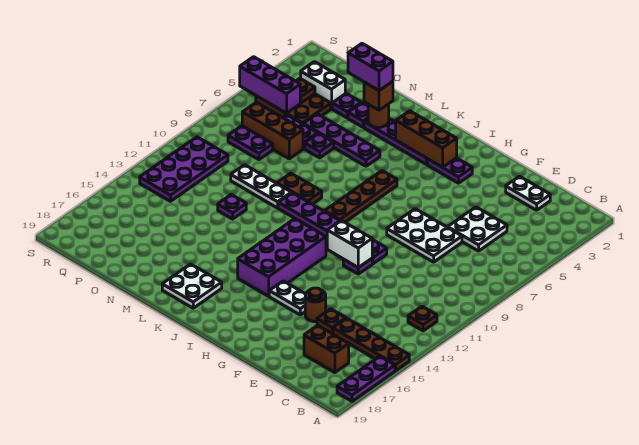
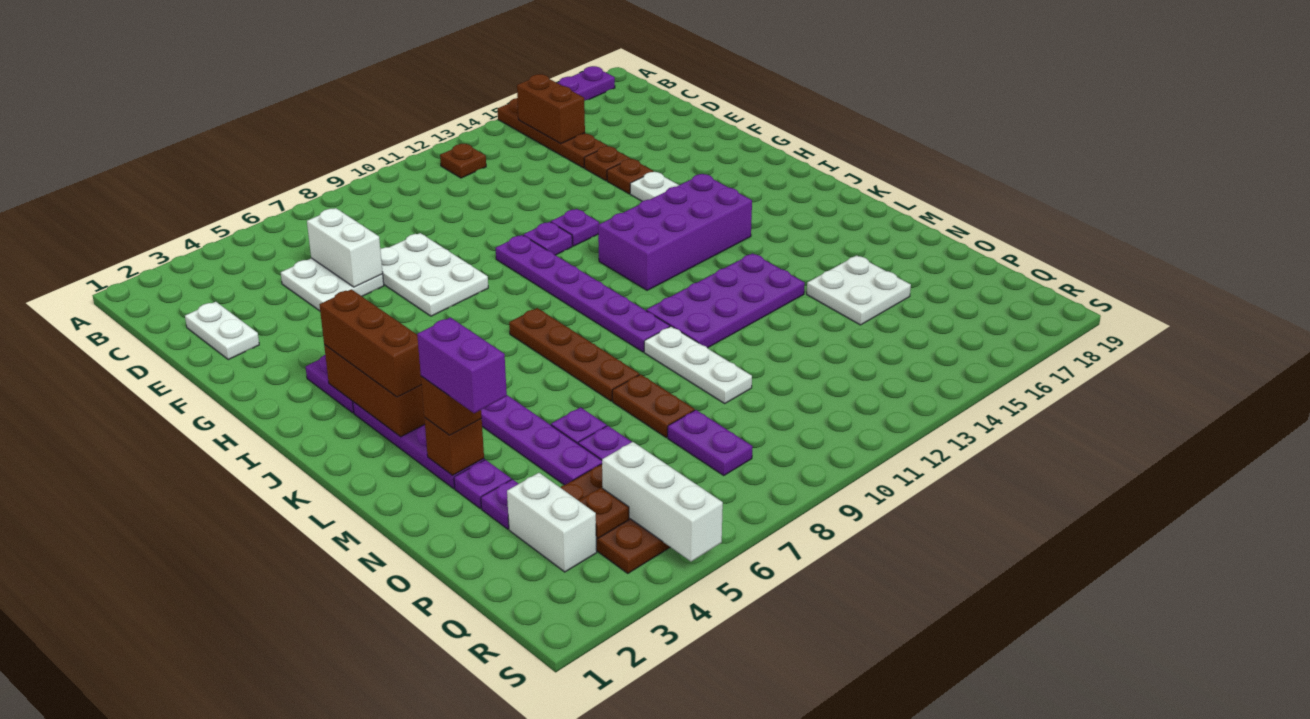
brown 1x2 brick [304,325,349,373] -> brown 1x2 brick moved to [517,74,585,143]
brown 1x1 round brick [305,288,326,322] -> brown 1x1 plate [607,159,653,194]
white 1x2 brick [327,220,372,268] -> white 1x2 brick moved to [307,208,383,287]
brown 1x4 plate [325,171,397,222] -> brown 1x4 plate turned to [509,308,639,401]
white 2x2 plate [162,264,222,308] -> white 2x2 plate moved to [807,255,911,325]
brown 1x2 plate [277,173,322,204] -> brown 1x2 plate moved to [612,374,695,437]
brown 1x1 round brick [368,104,389,127] -> brown 1x1 brick [424,418,484,476]
purple 1x1 plate [218,194,246,219] -> purple 1x1 plate moved to [551,209,599,246]
brown 1x3 brick [242,102,303,159] -> brown 1x3 brick moved to [320,289,422,397]
purple 1x3 brick [240,57,300,113] -> white 1x3 brick [602,442,723,562]
purple 2x4 plate [140,137,228,201] -> purple 2x4 plate moved to [646,253,805,348]

